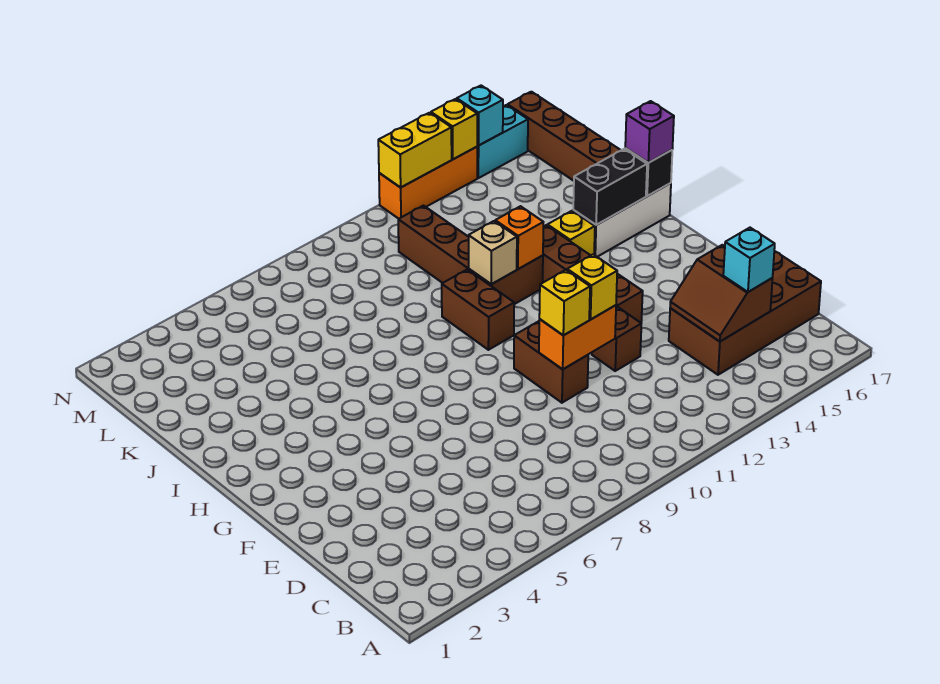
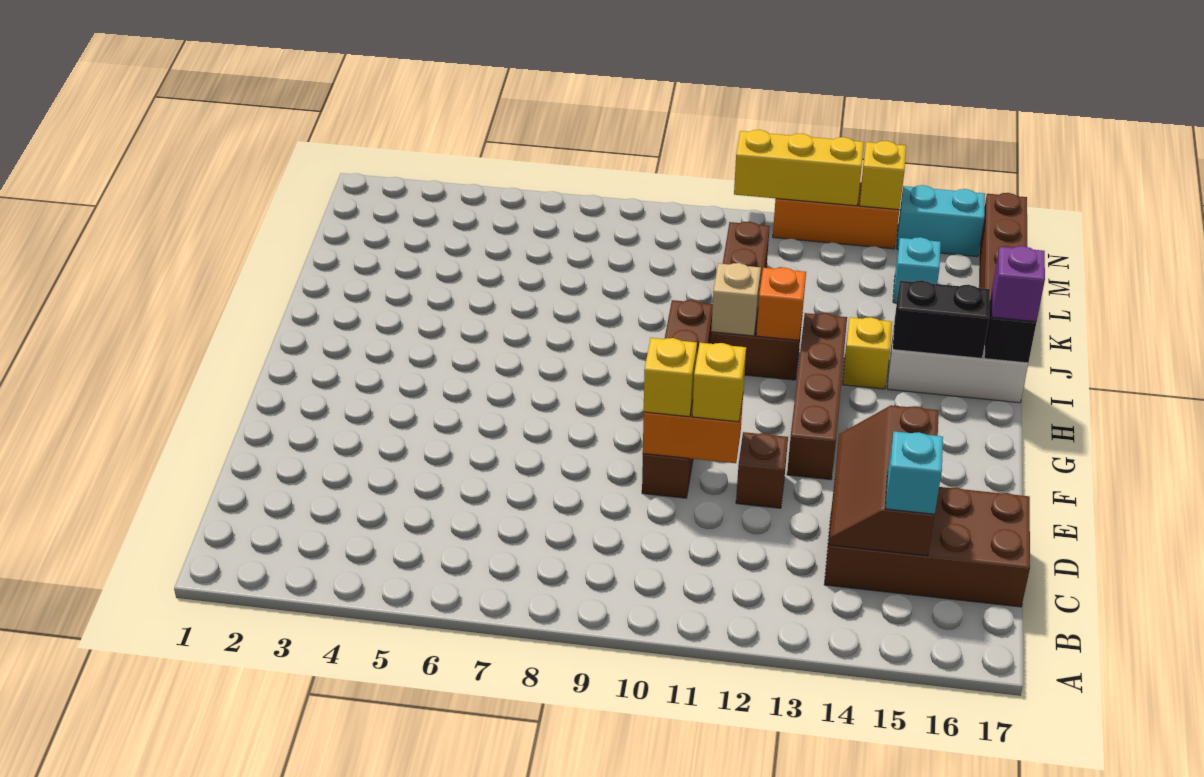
brown 2x2 slope [670,245,773,341] -> brown 2x3 slope [829,405,939,556]
yellow 1x2 brick [378,113,452,188] -> yellow 1x3 brick [734,130,864,206]
cyan 1x1 brick [457,86,503,146] -> cyan 1x1 brick moved to [893,237,941,303]

